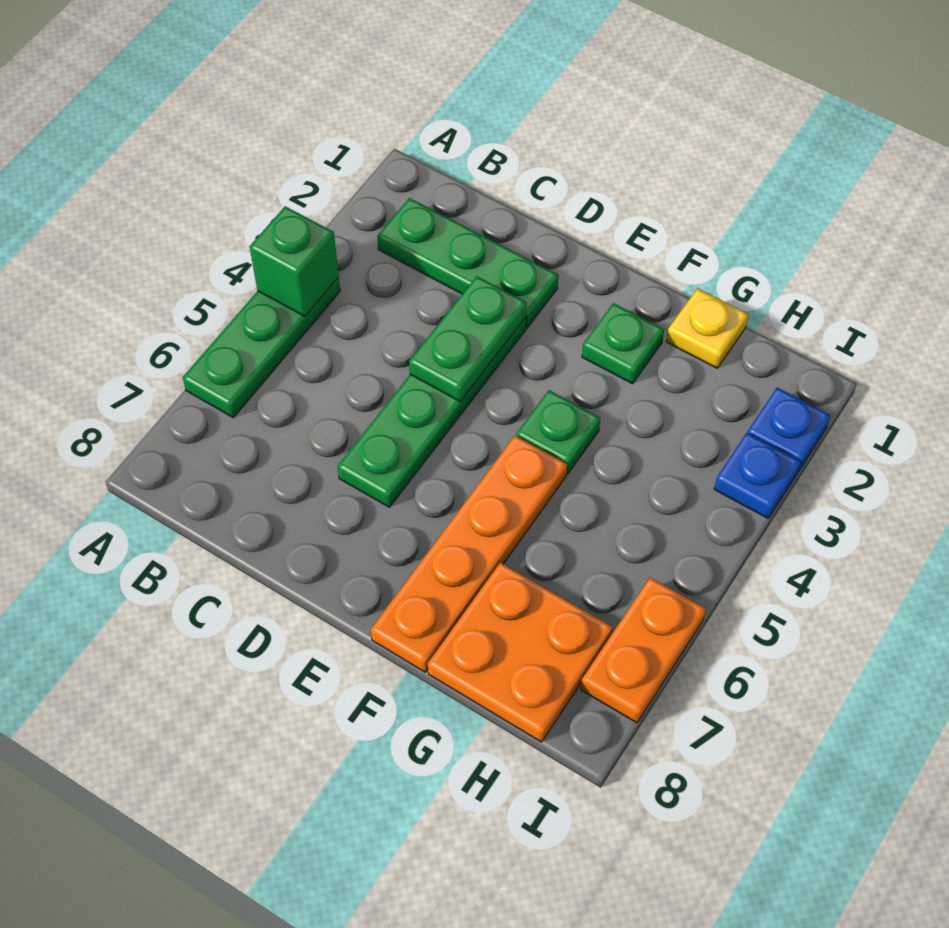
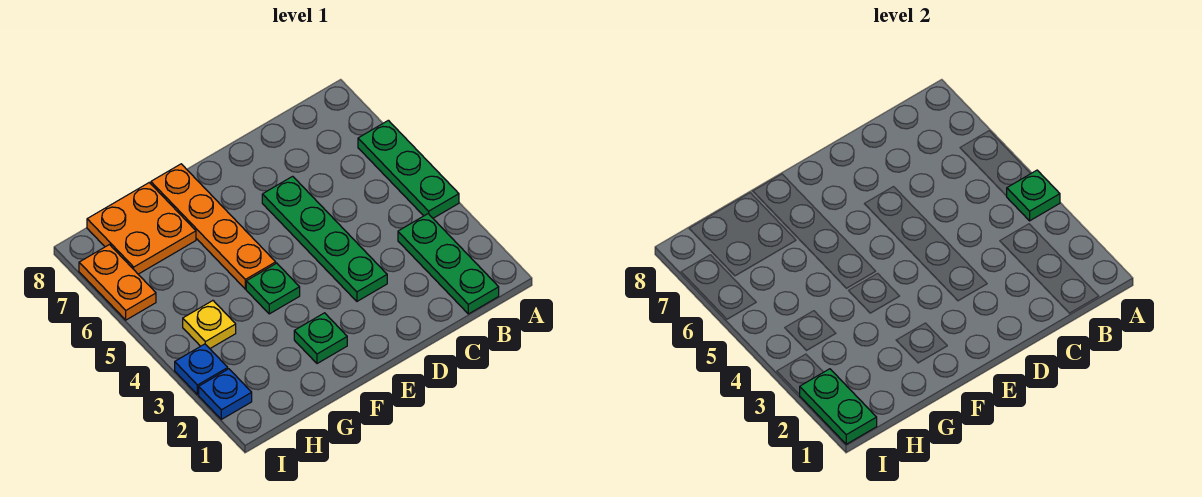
green 1x1 brick [250,206,339,316] -> green 1x1 plate [1007,170,1060,221]
green 1x3 plate [377,198,558,328] -> green 1x3 plate turned to [398,214,499,314]
green 1x2 plate [409,276,527,401] -> green 1x2 plate moved to [799,369,877,444]
yellow 1x1 plate [666,288,749,368] -> yellow 1x1 plate moved to [183,301,236,348]

